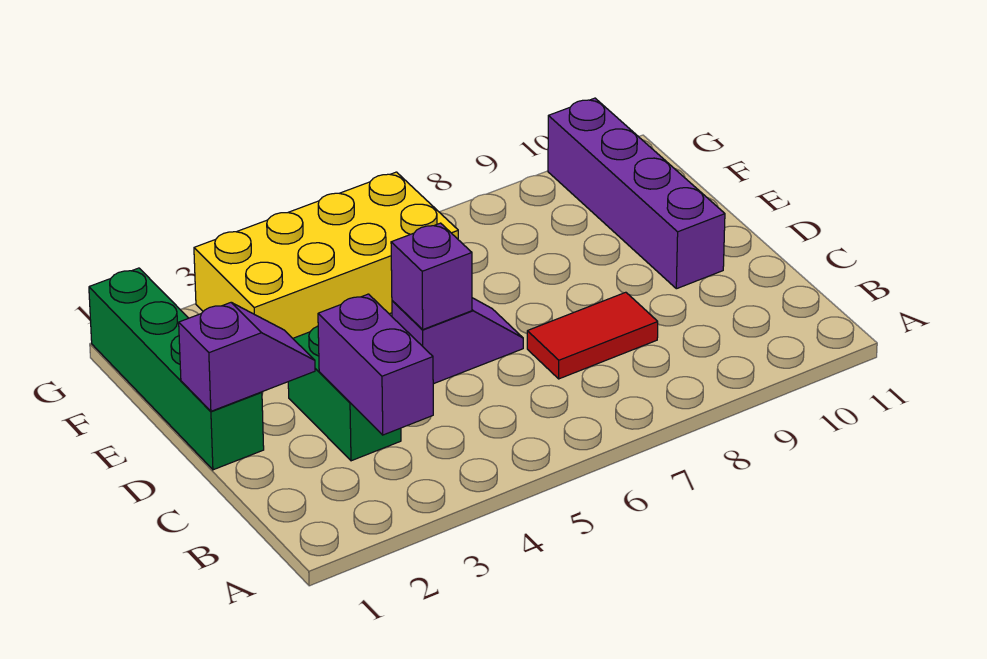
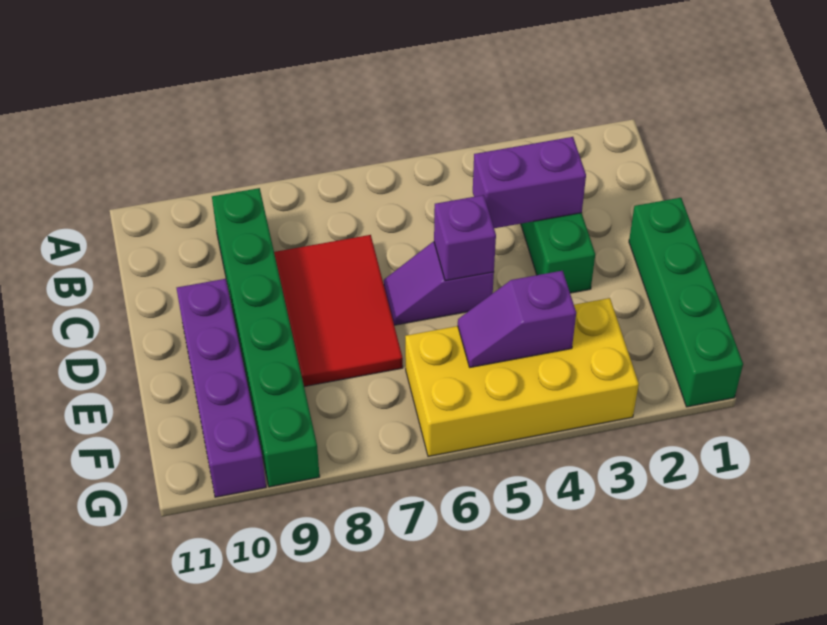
purple 1x2 brick [318,294,433,435] -> purple 1x2 brick turned to [473,137,586,228]
none -> green 1x6 brick [212,188,320,487]
red 1x2 tile [527,292,658,379] -> red 2x3 tile [274,235,403,387]
purple 1x2 slope [179,303,315,411] -> purple 1x2 slope moved to [458,271,576,367]

